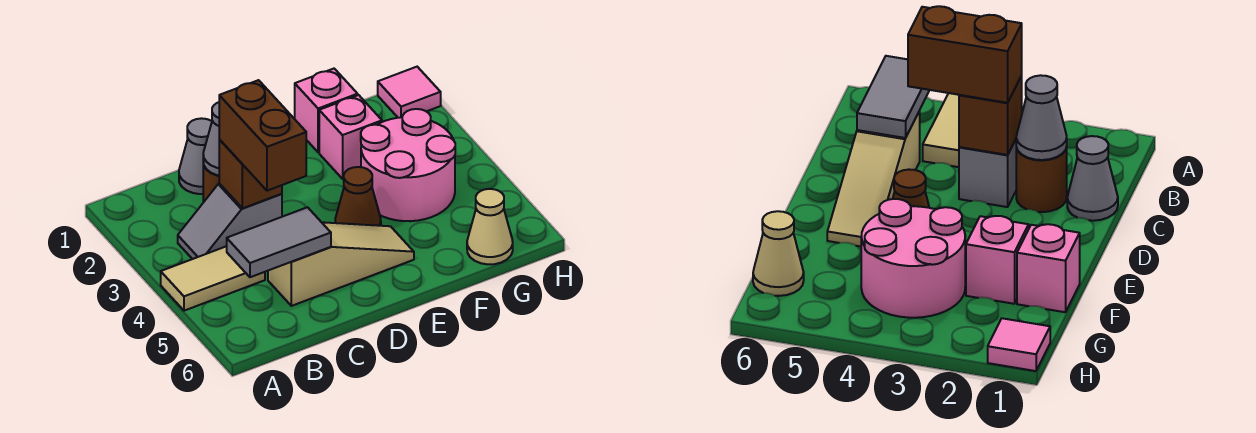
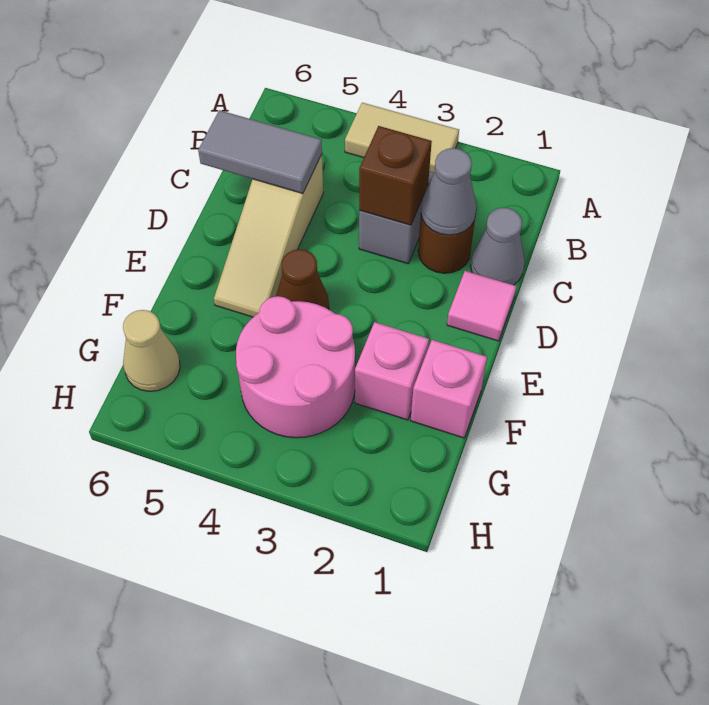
tan 1x2 tile [161,246,265,311] -> tan 1x2 tile turned to [345,103,459,172]
grey 1x2 tile [227,207,331,277] -> grey 1x2 tile turned to [198,110,322,194]
brown 1x2 brick [219,80,306,191] -> none
pink 1x1 tile [378,67,441,118] -> pink 1x1 tile moved to [447,271,516,341]

